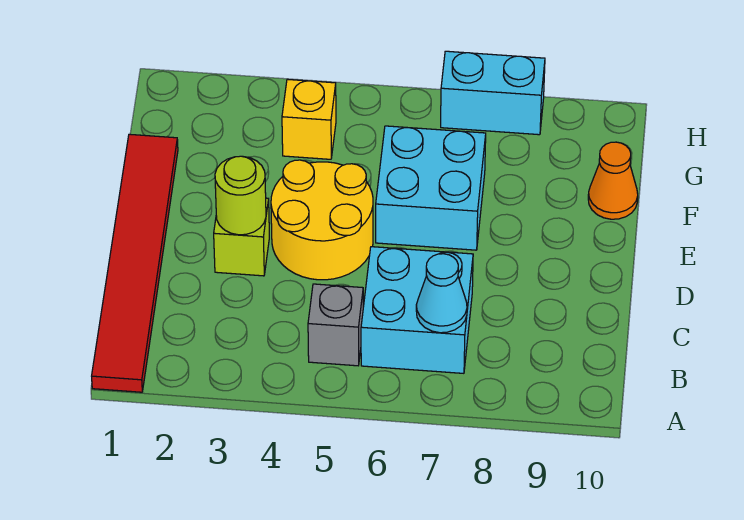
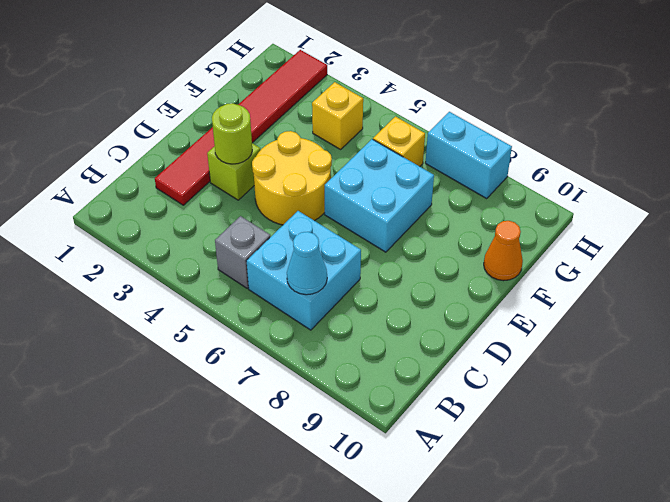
red 1x6 tile [92,134,178,392] -> red 1x6 tile moved to [155,50,327,205]
none -> yellow 1x1 brick [373,117,425,166]

